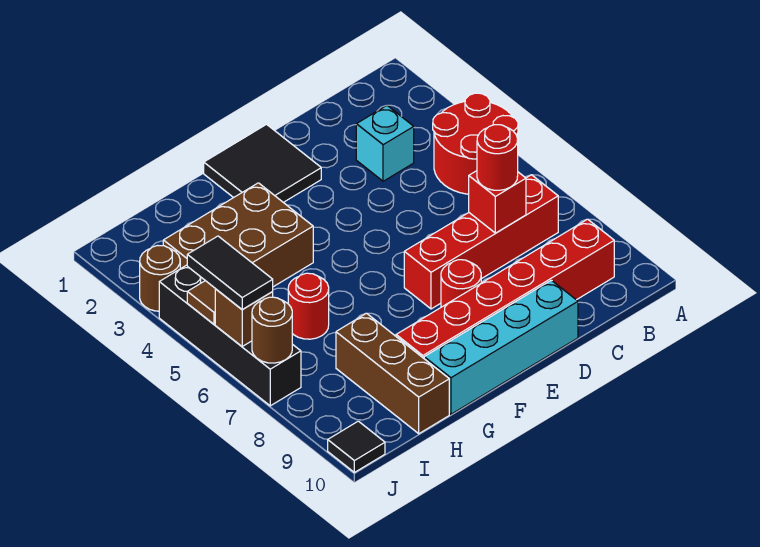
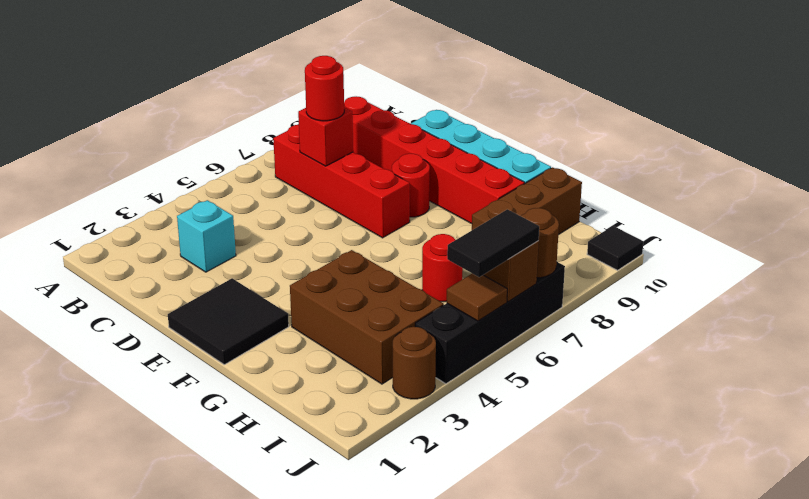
red 2x2 round brick [433,93,518,194] -> none

